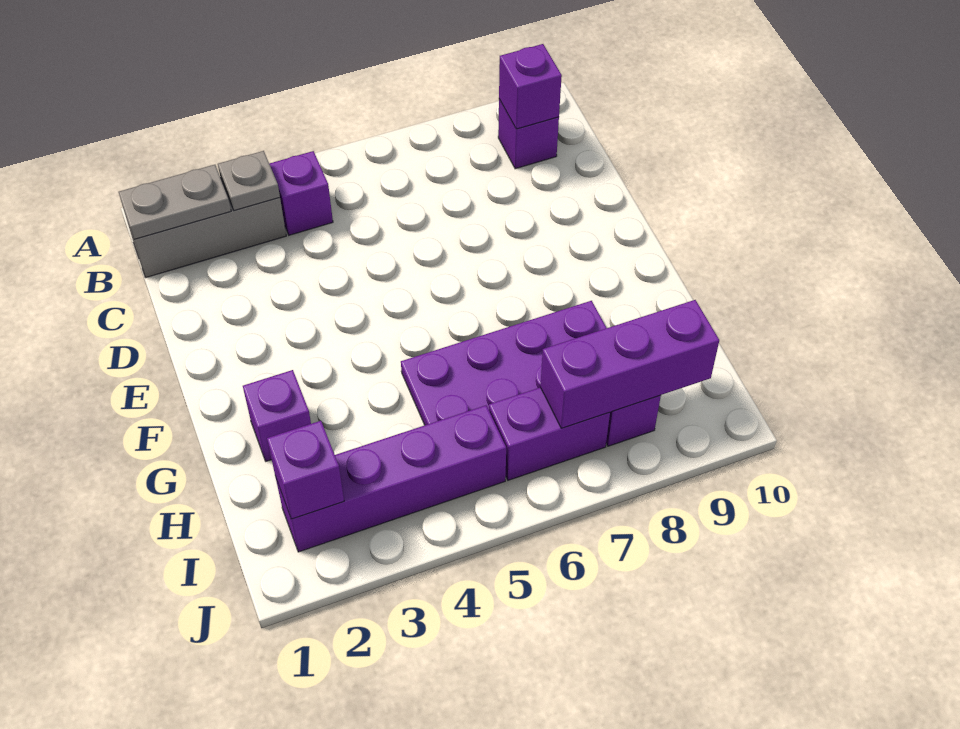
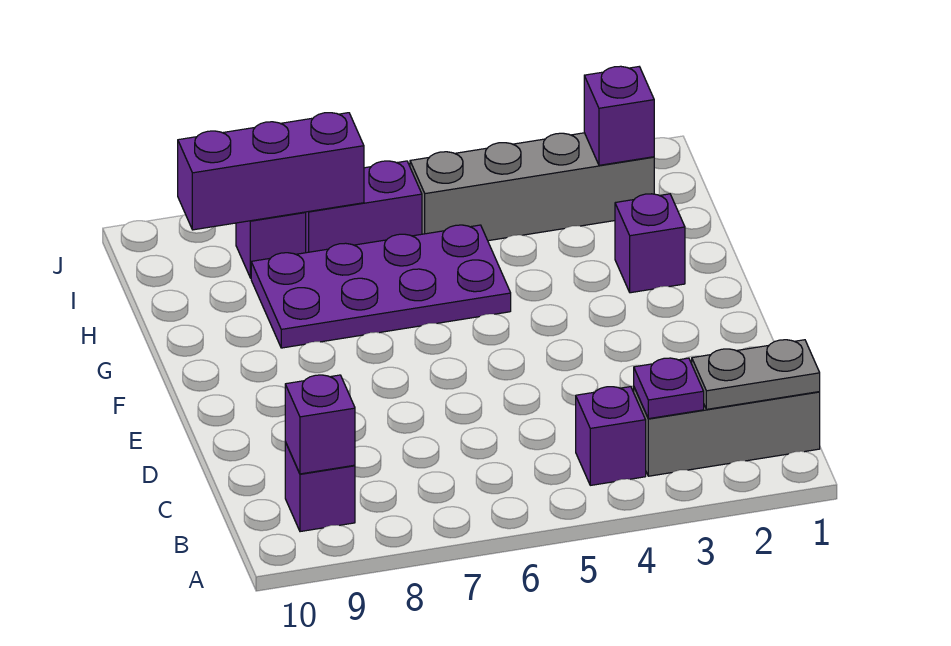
grey 1x1 plate [218,151,280,211] -> purple 1x1 plate [634,358,704,419]
purple 1x4 brick [276,405,506,552] -> grey 1x4 brick [410,133,654,241]

